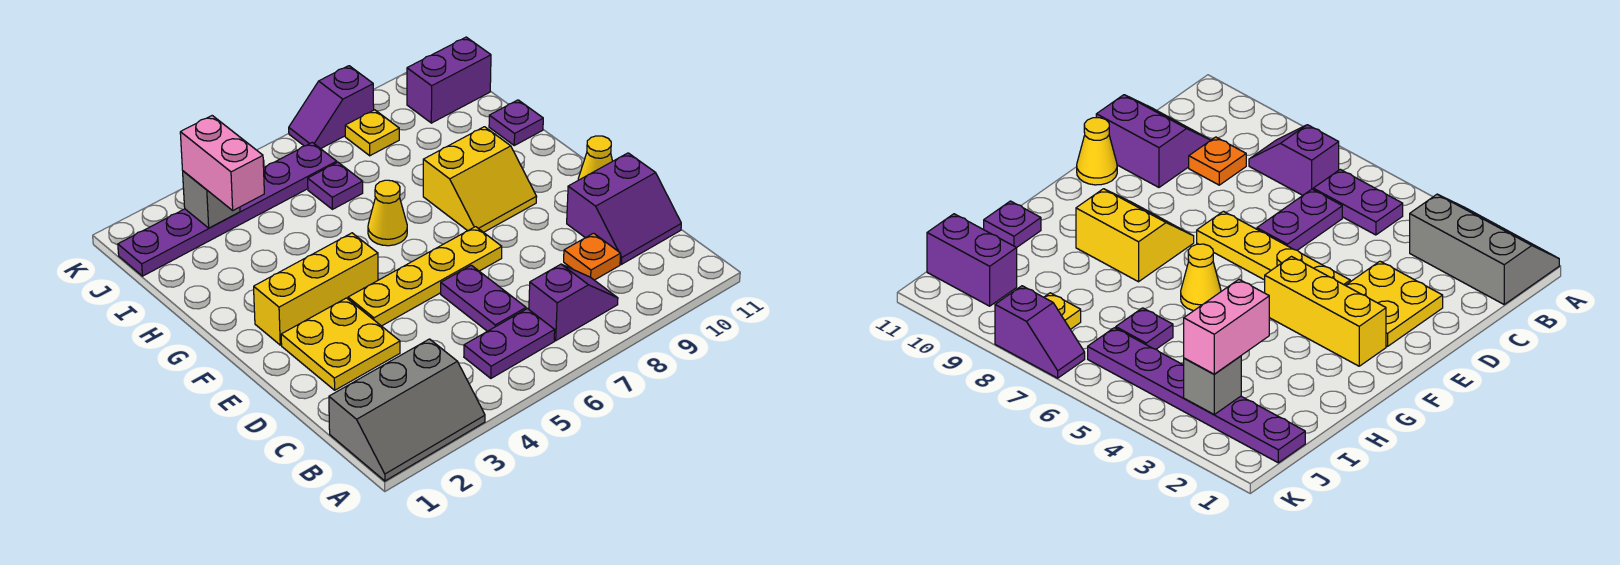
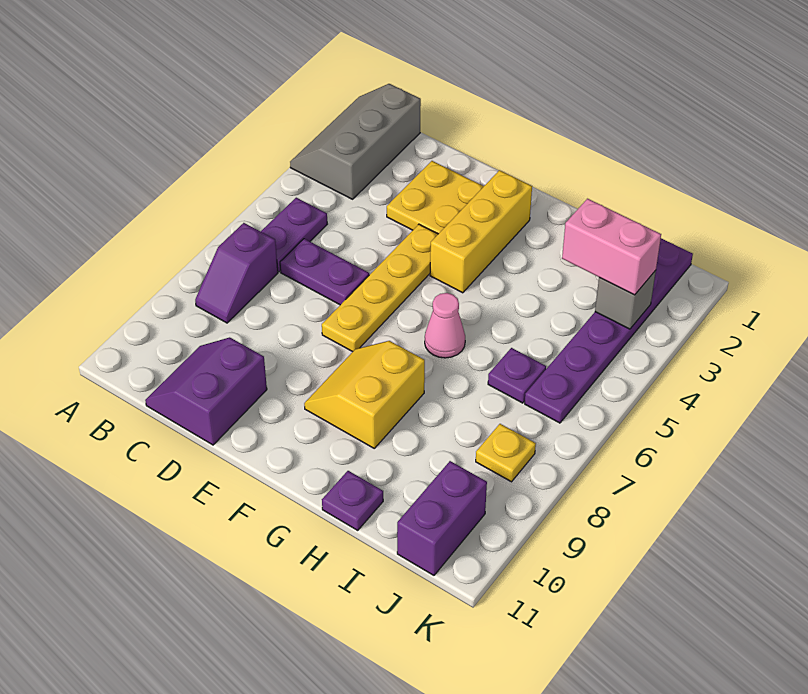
orange 1x1 plate [564,233,621,280] -> none
yellow 1x1 cone [578,136,612,180] -> none
yellow 1x1 cone [368,180,407,246] -> pink 1x1 cone [425,293,465,358]
purple 1x2 slope [289,66,374,149] -> none

